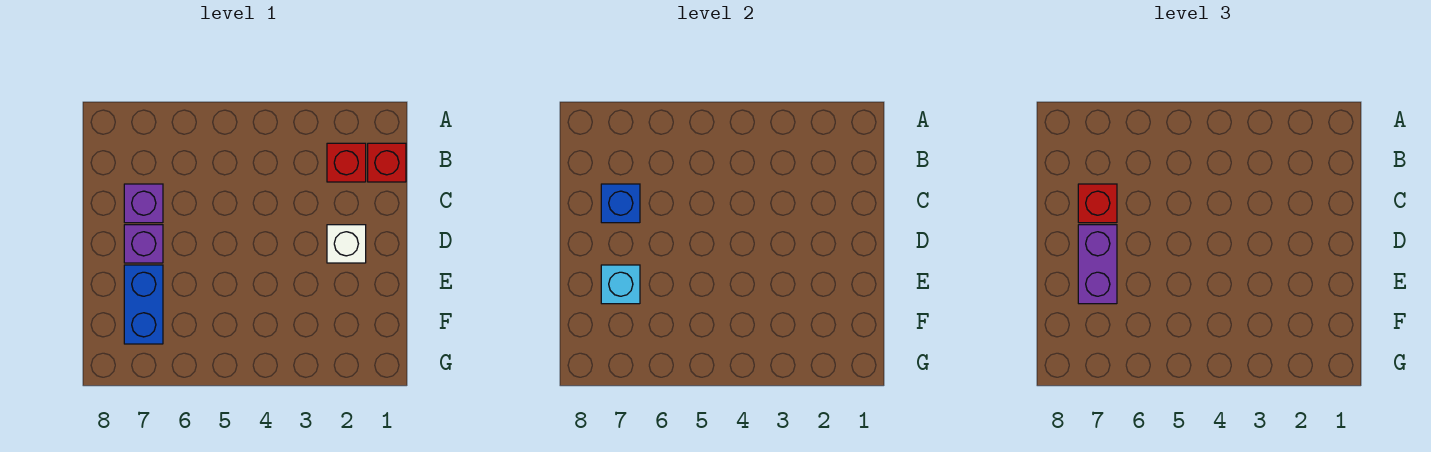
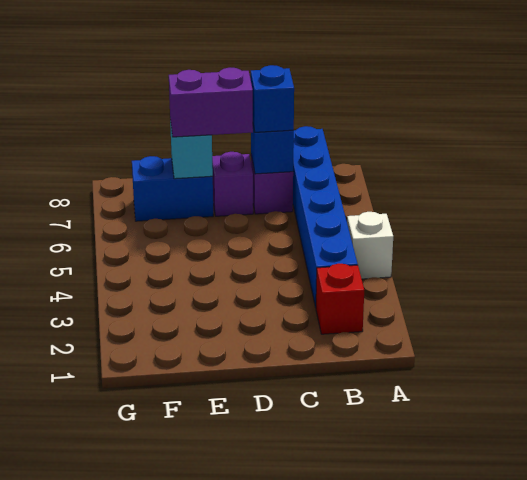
red 1x1 brick [368,143,406,182] -> none
none -> blue 1x6 brick [293,126,358,307]
red 1x1 brick [1078,184,1117,223] -> blue 1x1 brick [251,65,294,132]
white 1x1 brick [327,225,366,263] -> white 1x1 brick moved to [347,212,393,279]

